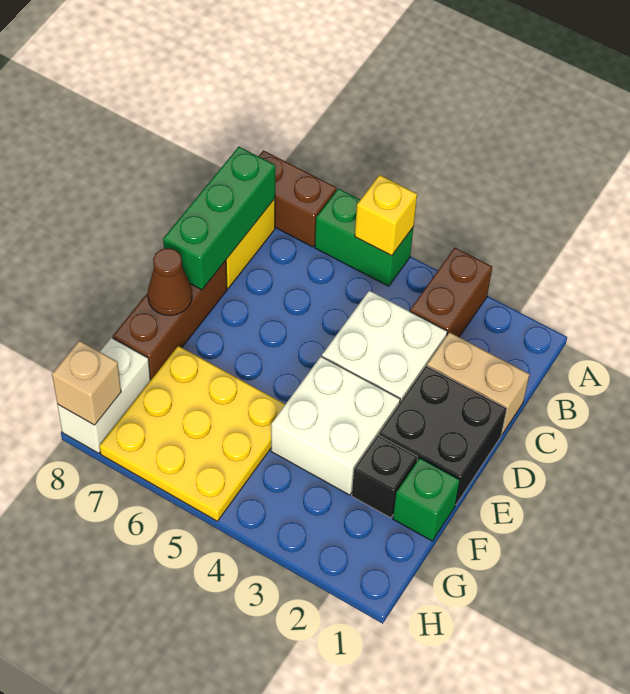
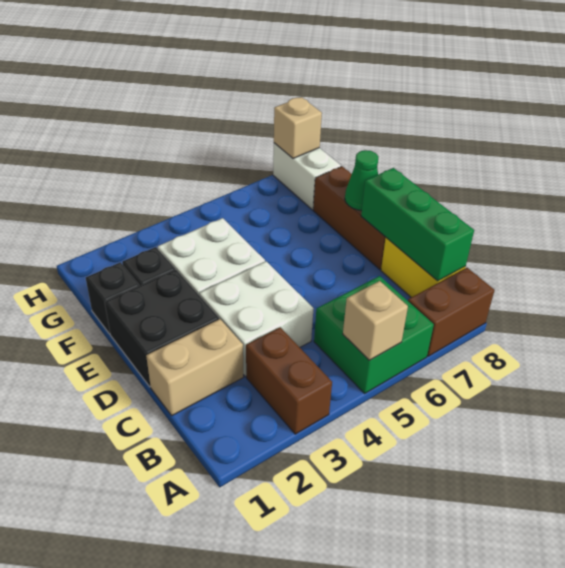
green 1x2 brick [315,188,413,286] -> green 2x2 brick [314,276,434,393]
yellow 1x1 brick [355,175,417,256] -> tan 1x1 brick [343,281,408,360]
brown 1x1 cone [148,248,192,315] -> green 1x1 cone [345,150,378,211]
green 1x1 brick [393,458,460,541] -> black 1x1 brick [86,262,139,334]
yellow 3x3 plate [100,346,285,521] -> none

